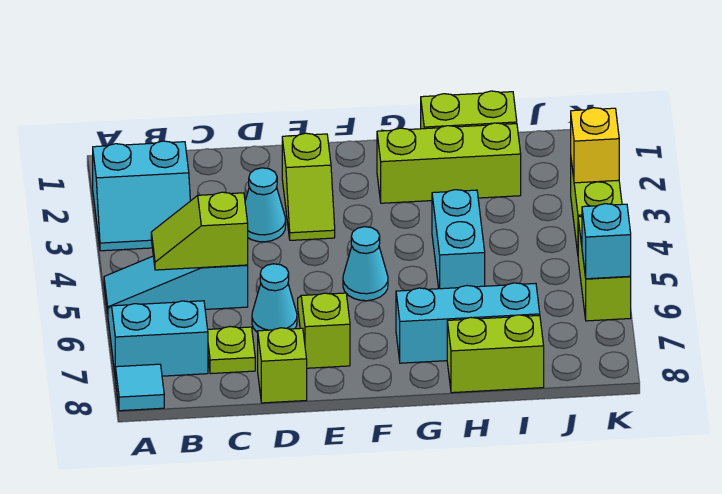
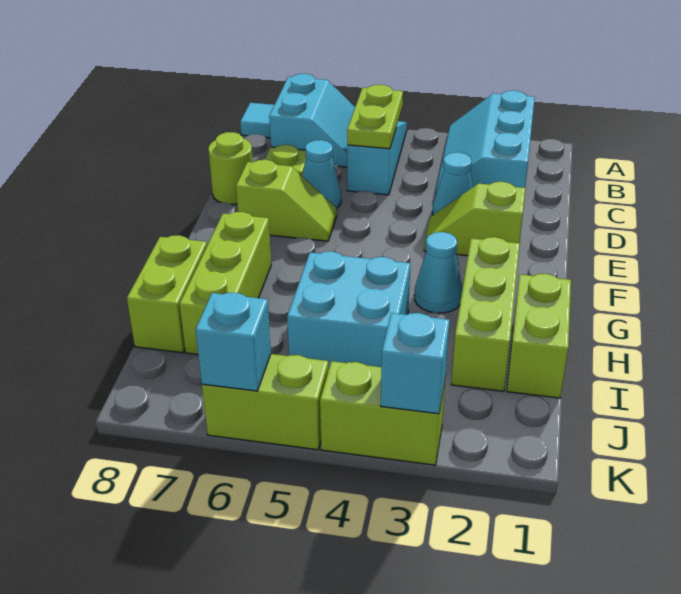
cyan 2x2 slope [93,141,190,251] -> cyan 2x3 slope [435,90,535,196]
lime 1x2 slope [151,192,248,270] -> lime 1x2 plate [347,85,403,149]
lime 1x1 brick [258,328,307,403] -> lime 1x1 round brick [208,132,253,204]
cyan 1x1 cone [343,227,388,301] -> cyan 1x1 cone moved to [414,232,462,313]
cyan 1x3 brick [396,283,540,363] -> lime 1x3 brick [180,212,271,354]
cyan 1x2 brick [432,190,485,289] -> cyan 2x2 brick [287,251,410,370]
yellow 1x1 brick [571,108,619,183] -> cyan 1x1 brick [381,313,450,414]

